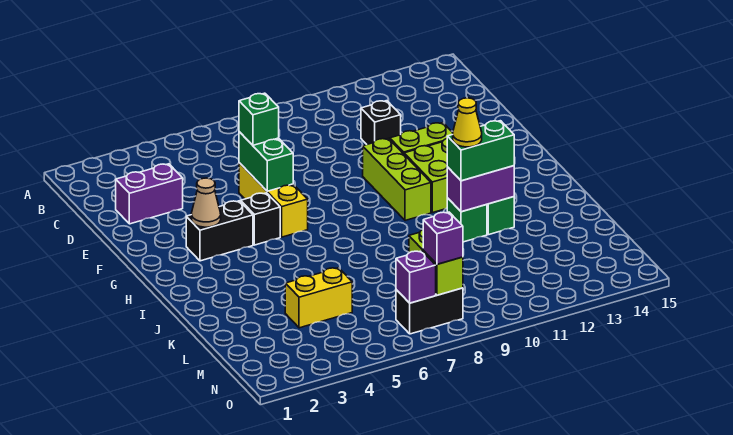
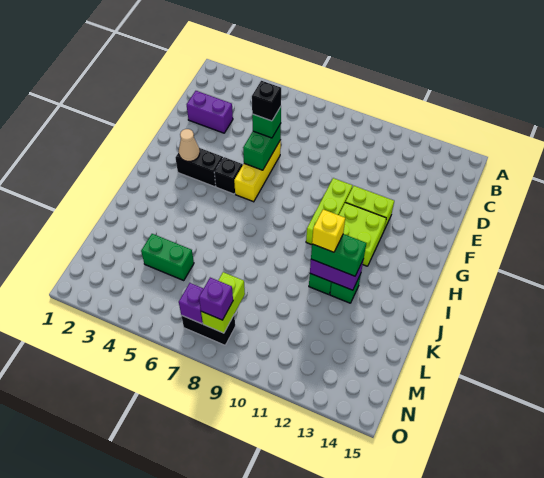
black 1x1 brick [361,101,401,144] -> black 1x1 brick moved to [252,81,281,121]
yellow 1x1 cone [453,98,482,147] -> yellow 1x1 brick [312,209,345,252]
yellow 1x2 brick [285,268,352,328] -> green 1x2 brick [141,234,194,281]

